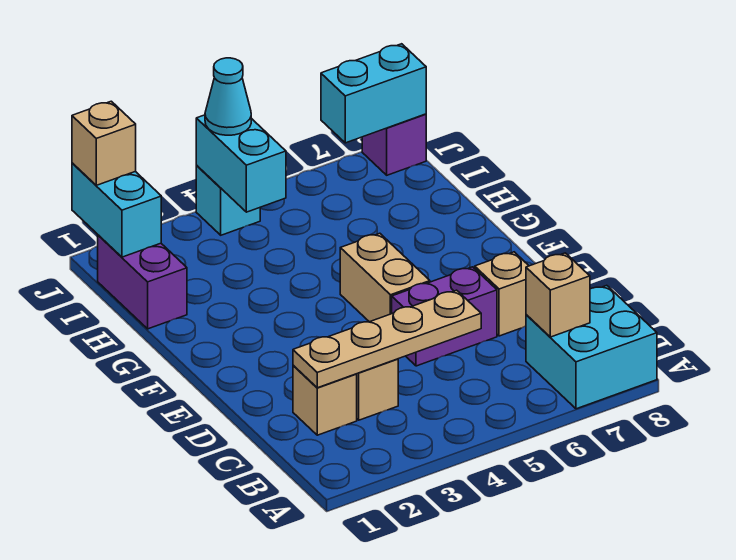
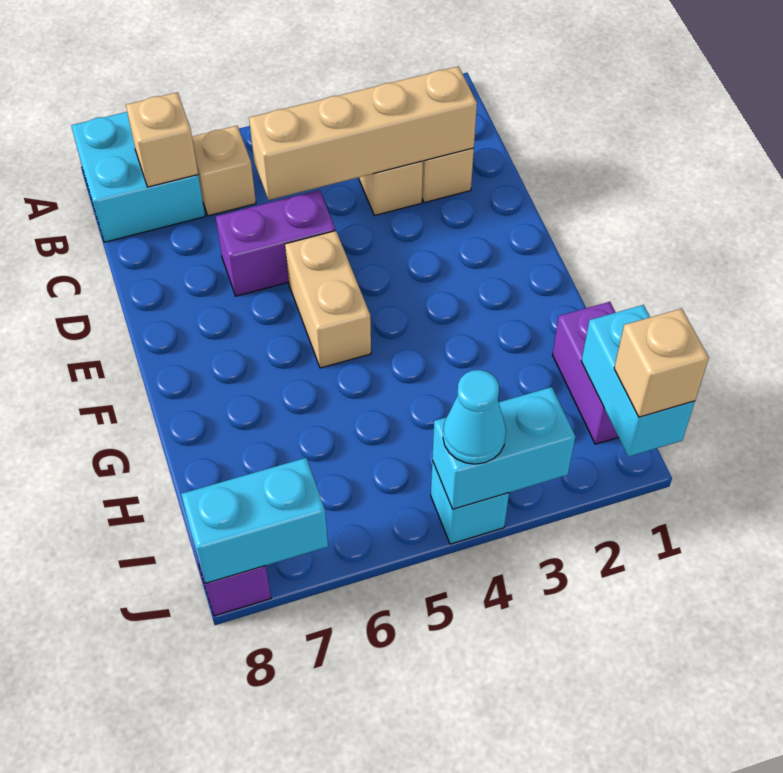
tan 1x4 plate [293,290,481,388] -> tan 1x4 brick [249,66,477,200]
tan 1x1 brick [475,252,529,336] -> tan 1x1 brick moved to [192,126,256,216]
cyan 1x2 brick [196,115,286,212] -> cyan 1x2 brick turned to [432,387,575,509]

